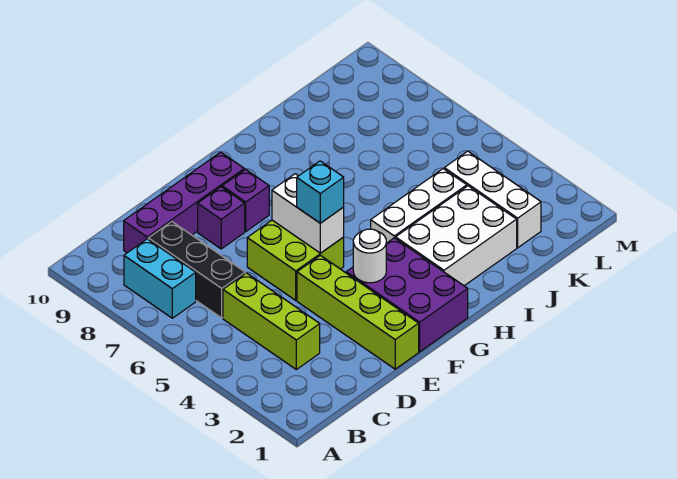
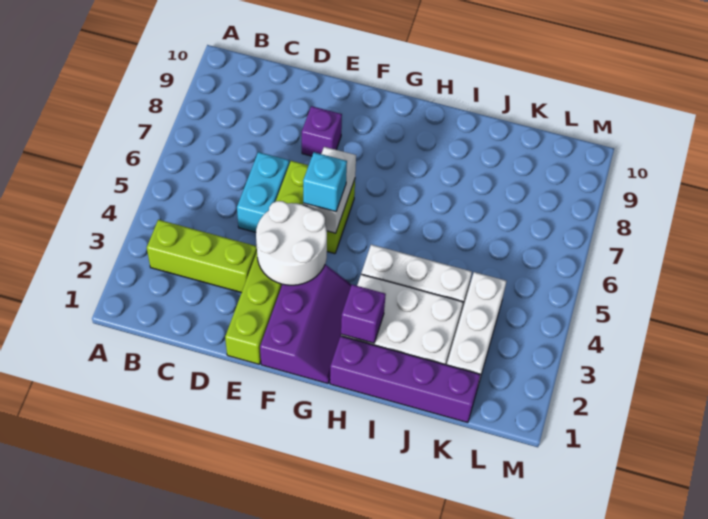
cyan 1x2 brick [124,239,196,318] -> cyan 1x2 brick moved to [237,152,289,232]
lime 1x3 brick [223,273,320,369] -> lime 1x3 brick turned to [147,220,257,293]
black 1x3 brick [148,222,245,318] -> none
purple 1x4 brick [124,152,244,253] -> purple 1x4 brick moved to [330,336,480,423]
purple 2x3 brick [346,238,468,352] -> purple 2x3 slope [260,265,351,384]
white 1x1 round brick [353,229,386,283] -> white 2x2 round brick [256,201,327,285]
purple 1x1 brick [222,169,269,231] -> purple 1x1 brick moved to [341,285,386,343]

